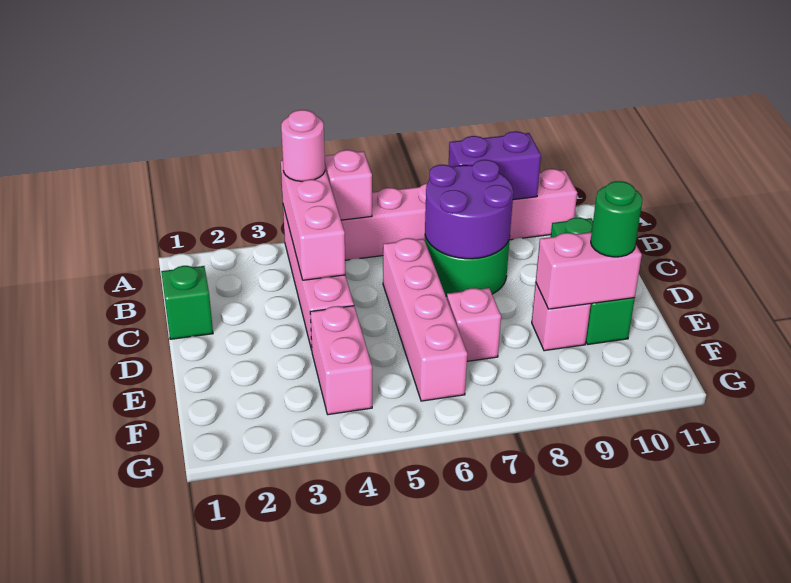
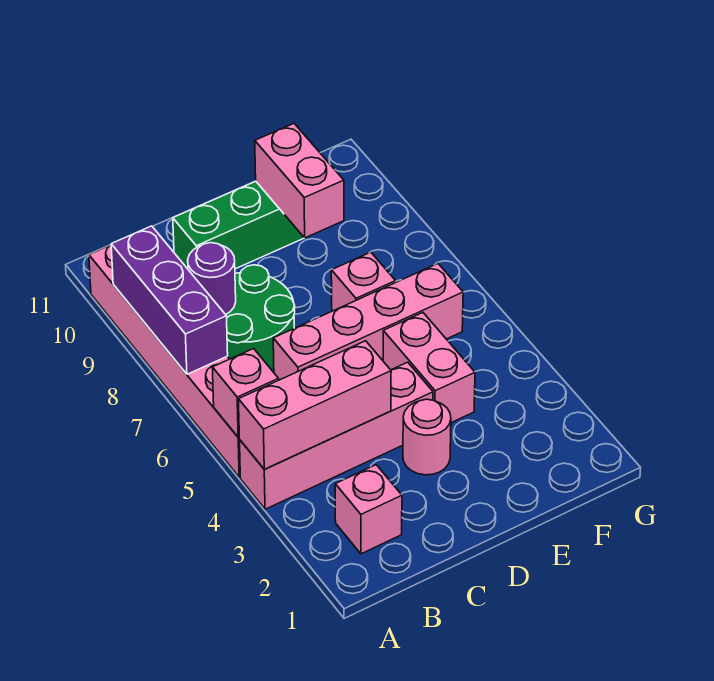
pink 1x1 round brick [281,110,325,181] -> pink 1x1 round brick moved to [403,399,451,475]
purple 1x2 brick [449,131,541,200] -> purple 1x3 brick [111,226,228,374]
purple 2x2 round brick [425,160,513,259] -> purple 1x1 round brick [188,243,236,315]
green 1x1 brick [161,266,213,339] -> none
pink 1x2 brick [310,306,372,415] -> pink 1x2 brick turned to [383,313,475,423]
pink 1x1 brick [532,283,591,351] -> pink 1x1 brick moved to [335,465,402,554]
green 1x1 round brick [591,181,643,257] -> none

